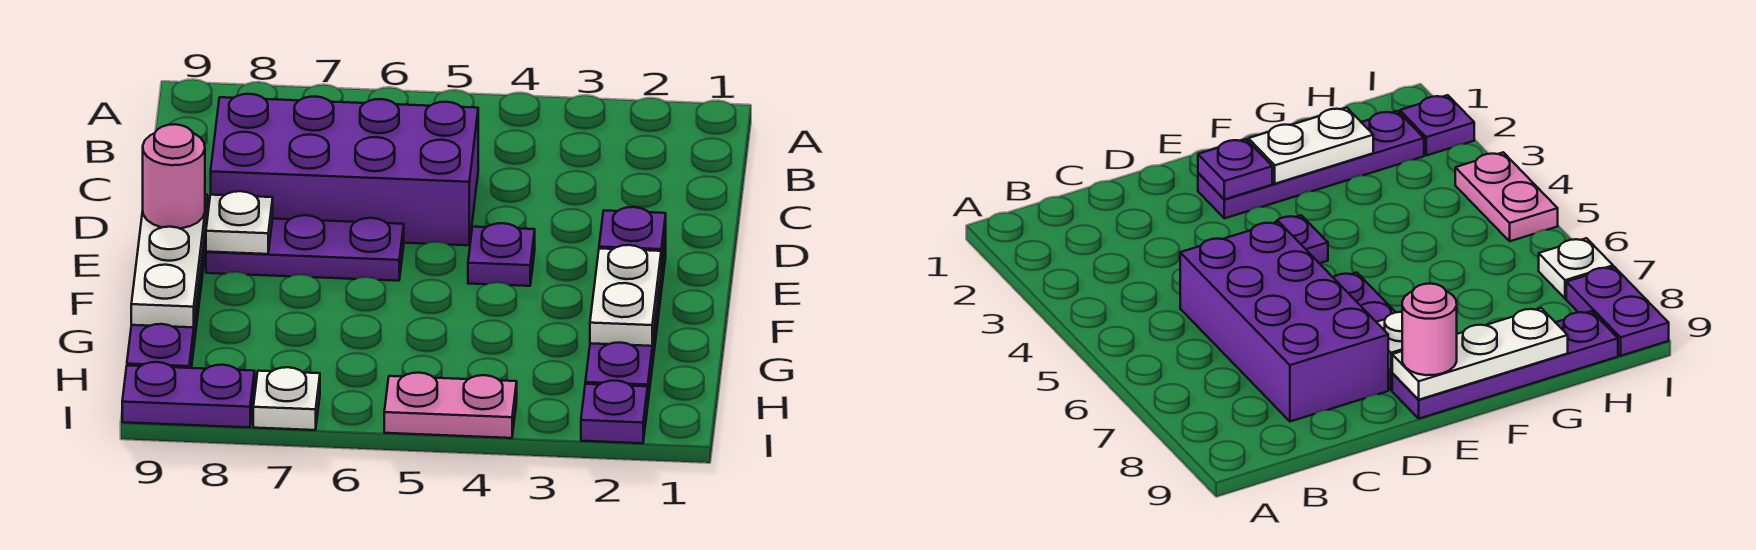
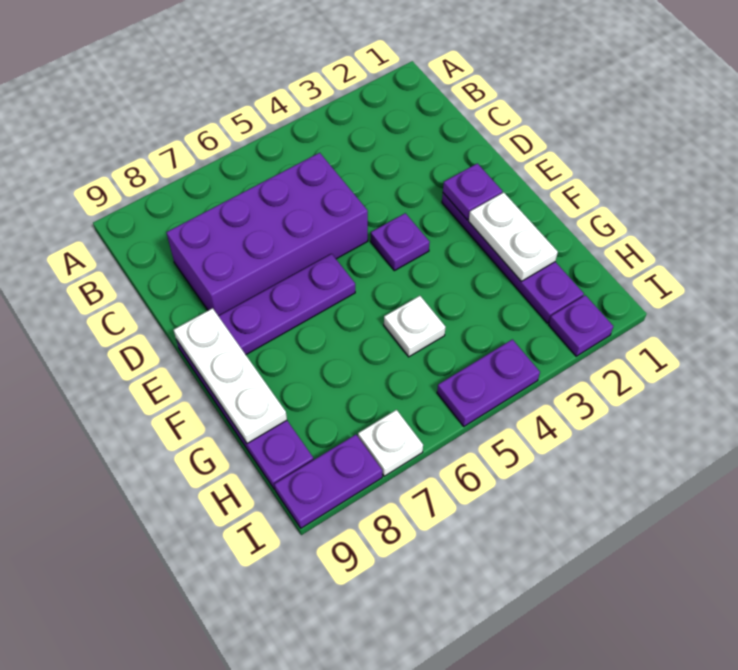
white 1x1 plate [206,191,273,254] -> white 1x1 plate moved to [384,296,446,357]
pink 1x1 round brick [143,124,205,228] -> none
pink 1x2 plate [384,373,517,438] -> purple 1x2 plate [437,339,540,426]

